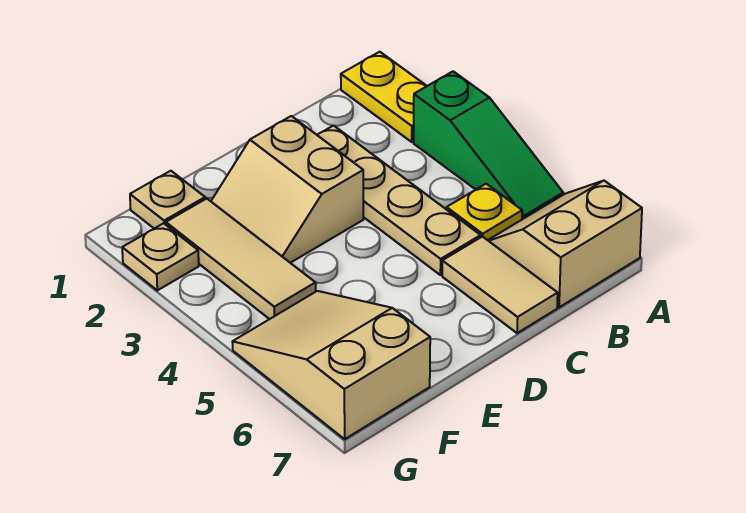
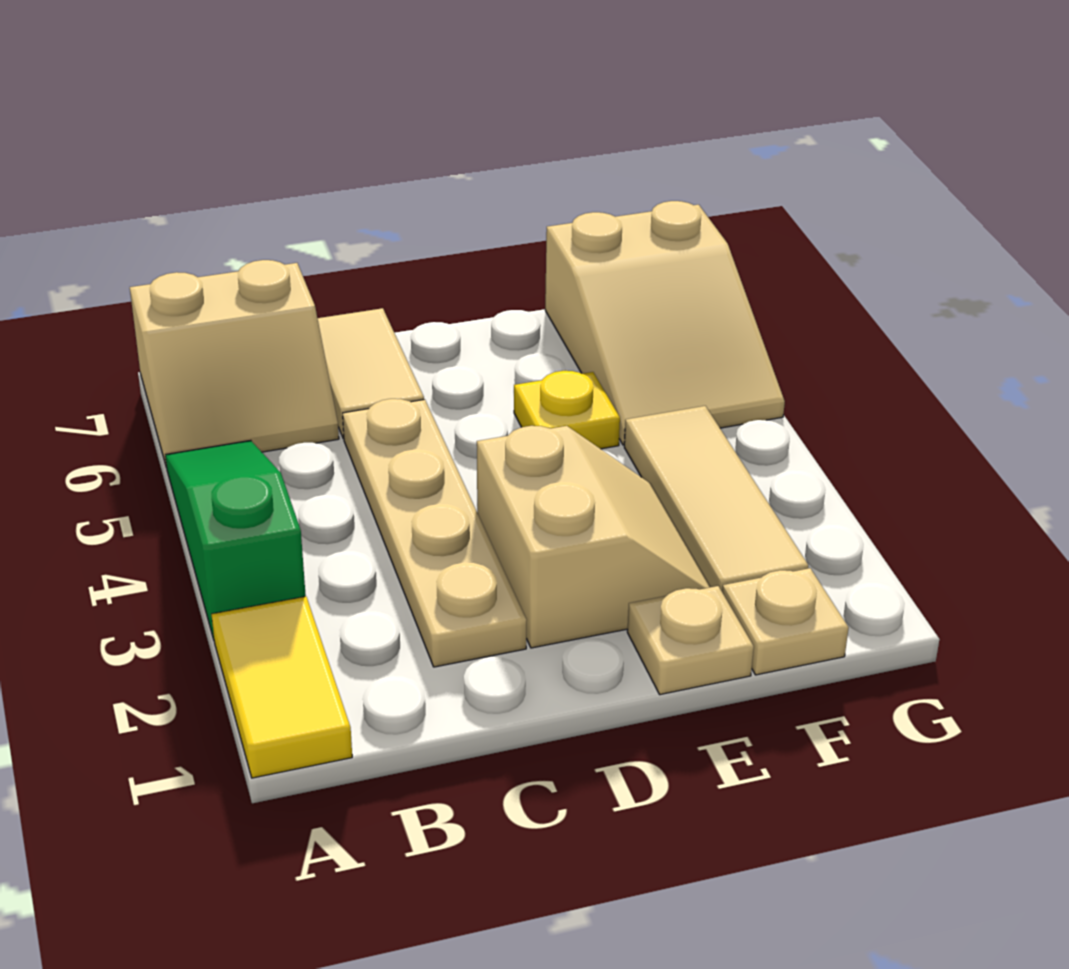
yellow 1x2 plate [341,52,426,142] -> yellow 1x2 tile [211,597,352,778]
yellow 1x1 plate [447,184,522,240] -> yellow 1x1 plate moved to [514,371,620,449]
tan 1x1 plate [122,223,199,290] -> tan 1x1 plate moved to [627,586,754,695]

